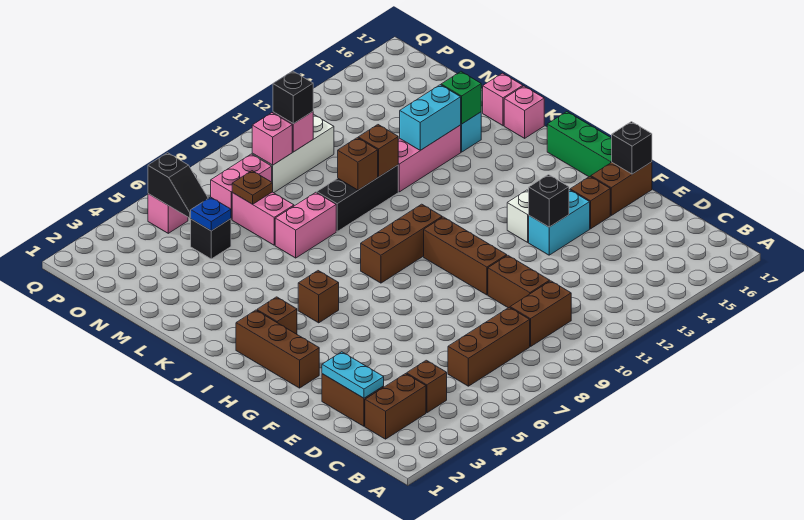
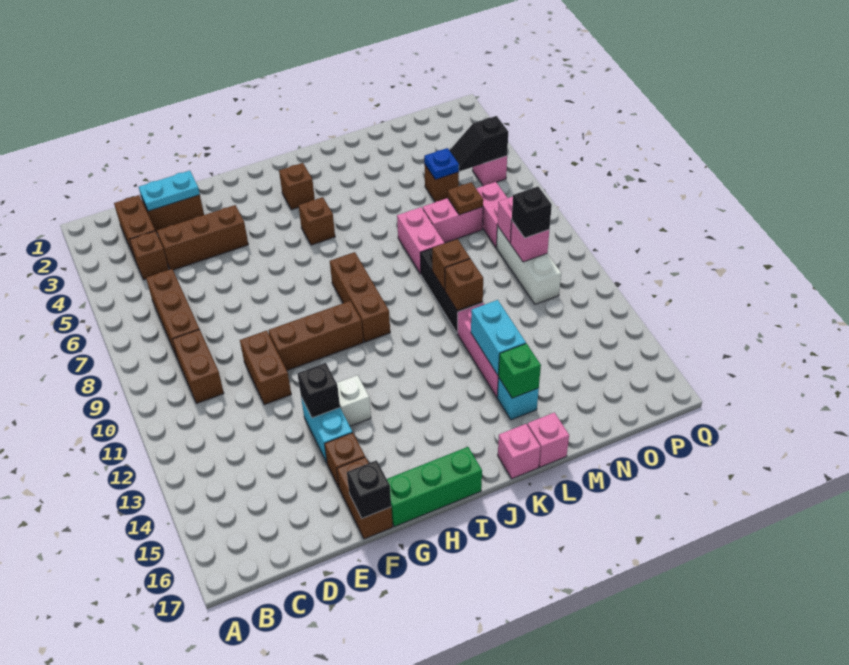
brown 1x2 brick [488,255,550,308] -> brown 1x2 brick turned to [240,331,291,405]
brown 1x3 brick [236,310,319,388] -> brown 1x3 brick moved to [157,205,248,270]
black 1x1 brick [191,219,231,259] -> brown 1x1 brick [424,164,459,202]

